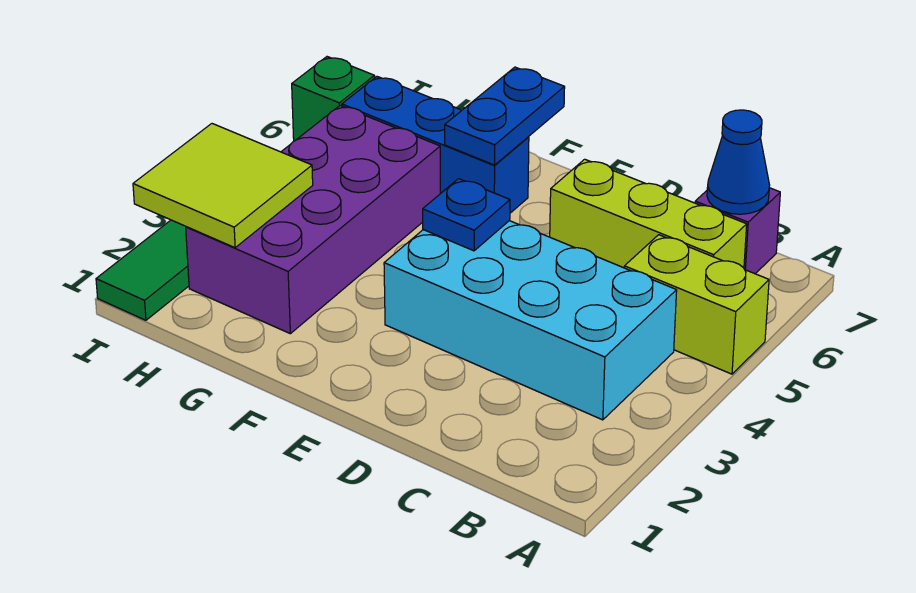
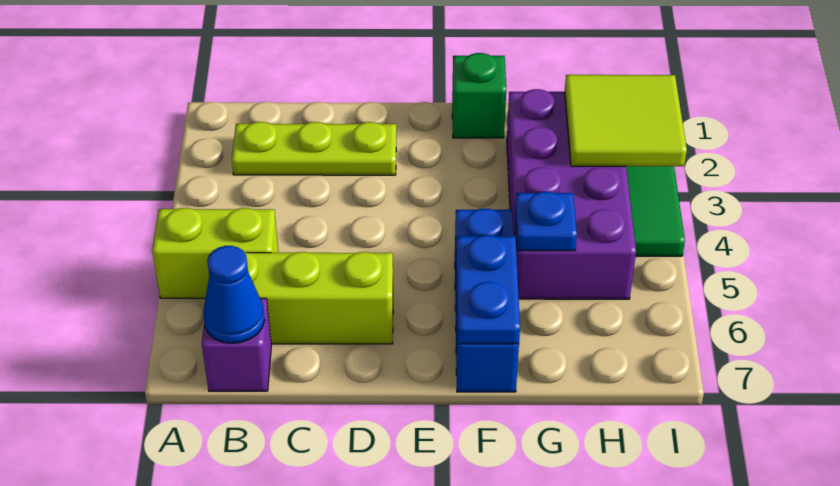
none -> lime 1x3 plate [232,122,396,175]
cyan 2x4 brick [384,221,677,420] -> none
blue 1x1 plate [423,179,510,251] -> blue 1x1 plate moved to [515,192,577,251]
blue 1x3 brick [342,77,529,213] -> blue 1x3 brick turned to [455,209,519,392]
green 1x1 brick [292,57,375,141] -> green 1x1 brick moved to [452,53,506,138]

